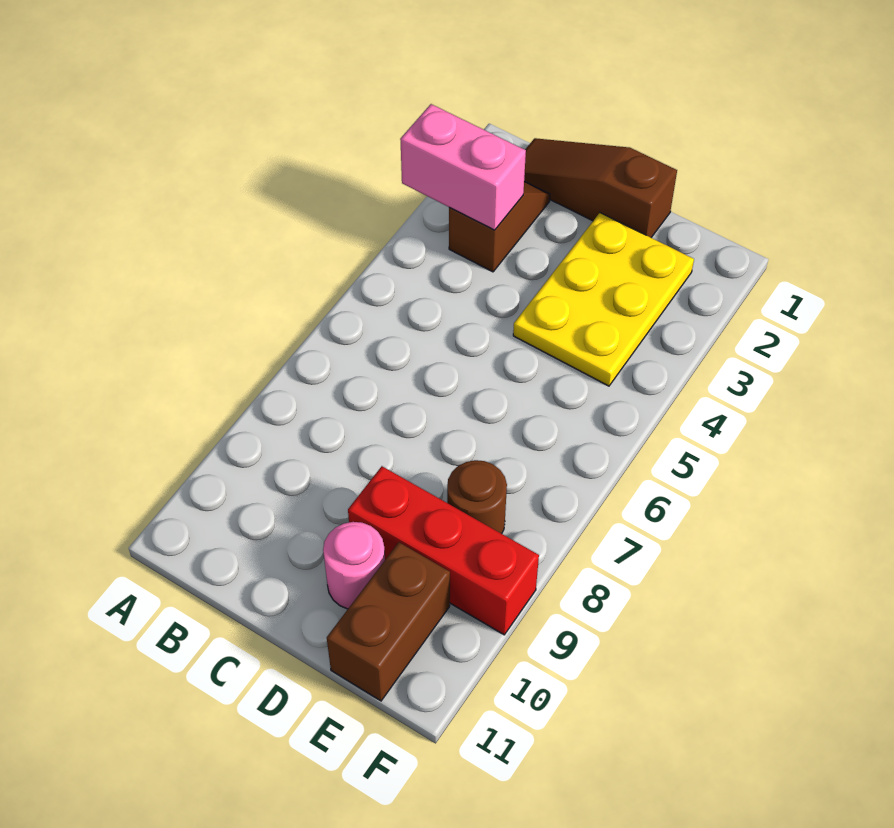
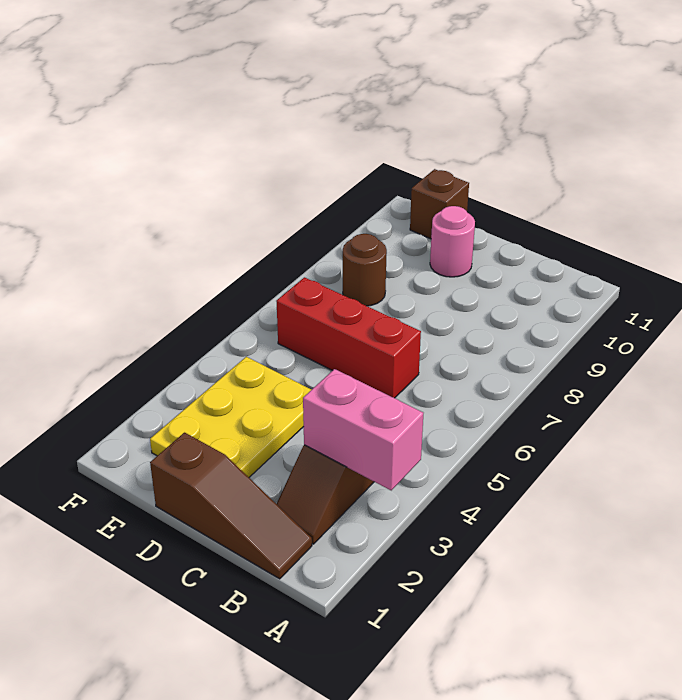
red 1x3 brick [348,466,539,635] -> red 1x3 brick moved to [276,277,421,398]
brown 1x2 brick [327,542,450,701] -> brown 1x1 brick [410,169,469,239]

